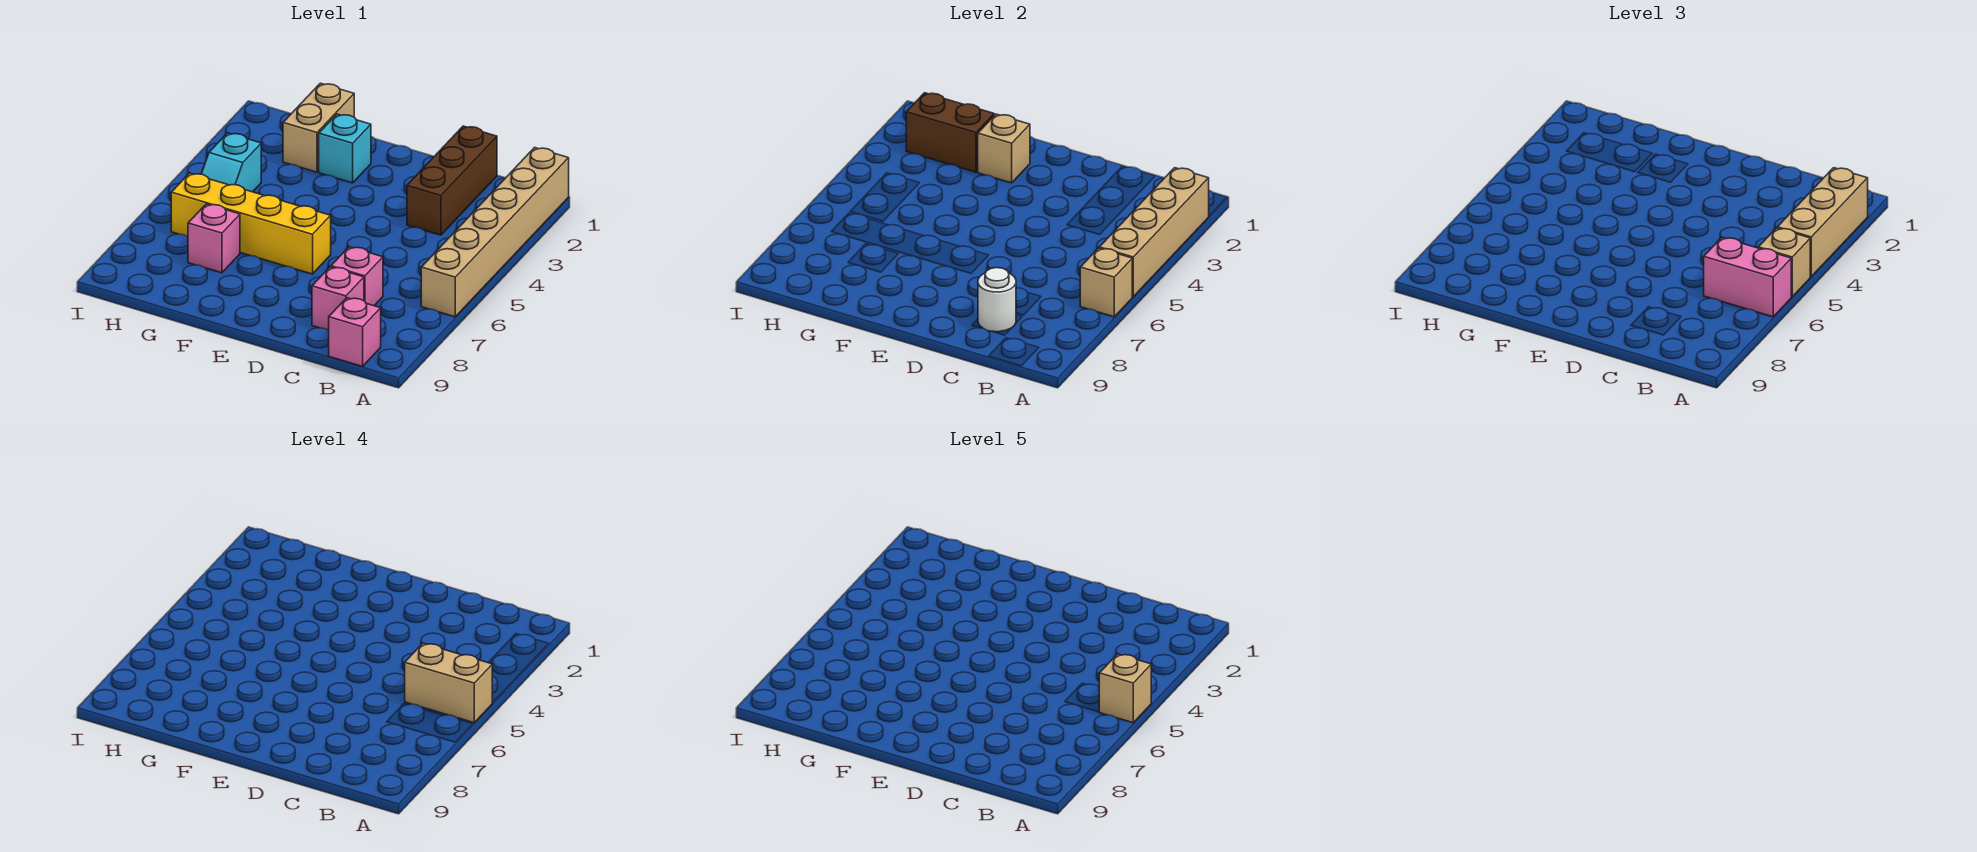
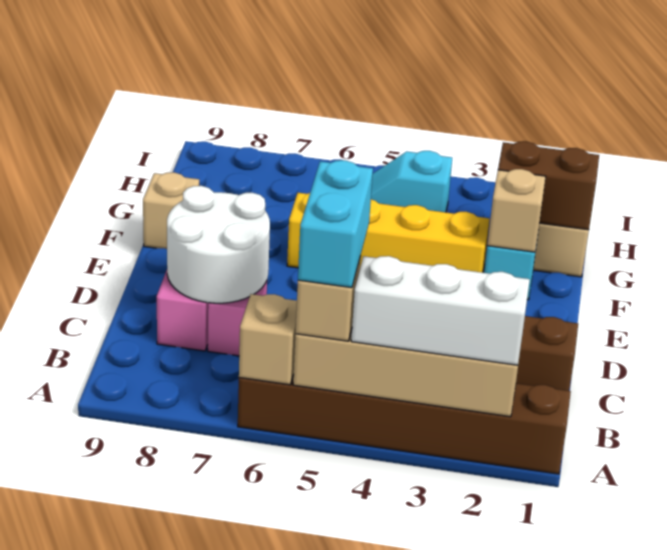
tan 1x6 brick [421,148,569,317] -> brown 1x6 brick [238,375,571,474]
tan 1x3 brick [1777,168,1868,277] -> white 1x3 brick [351,256,530,365]
tan 1x2 brick [405,643,492,723] -> cyan 1x2 brick [298,160,373,288]
tan 1x1 brick [1099,654,1151,723] -> tan 1x1 brick moved to [143,172,199,249]
pink 1x2 brick [1704,237,1791,317] -> none
pink 1x1 brick [329,298,381,366] -> none
white 1x1 round brick [978,268,1016,332] -> white 2x2 round brick [167,186,270,303]
yellow 1x4 brick [171,173,331,274] -> yellow 1x4 brick turned to [287,193,490,273]
brown 1x2 brick [906,93,994,172] -> brown 1x2 brick turned to [498,141,599,230]
pink 1x1 brick [188,204,240,273] -> none

